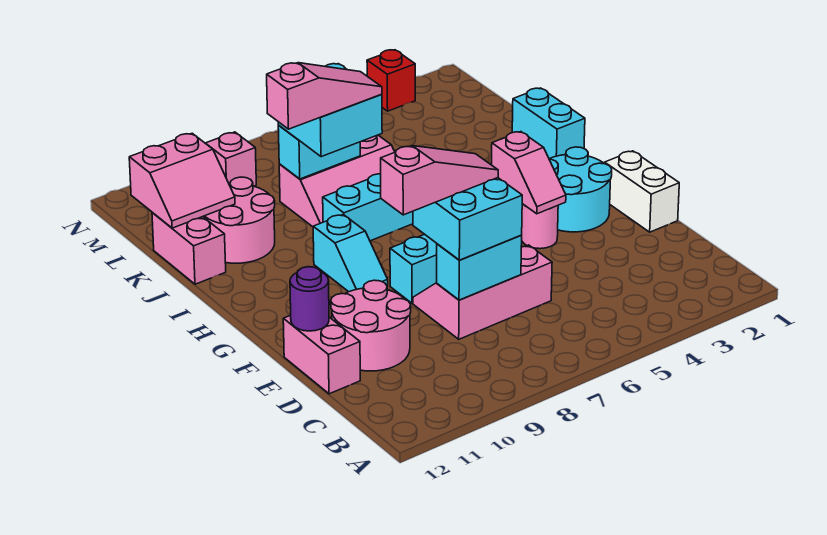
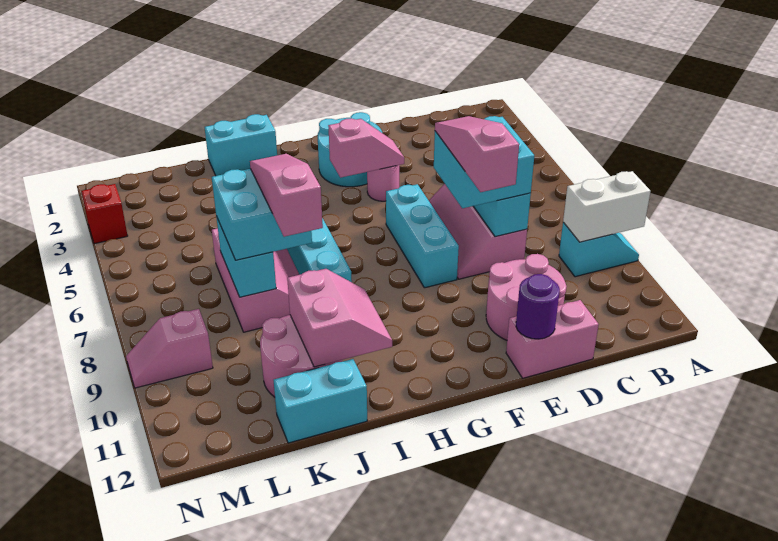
white 1x2 brick [605,151,679,232] -> white 1x2 brick moved to [563,171,651,242]
cyan 1x2 slope [313,214,388,292] -> cyan 1x2 slope moved to [559,222,639,277]
pink 1x2 brick [152,213,226,284] -> cyan 1x2 brick [274,359,367,443]
pink 2x2 slope [129,133,235,228] -> pink 2x2 slope moved to [287,269,392,367]

